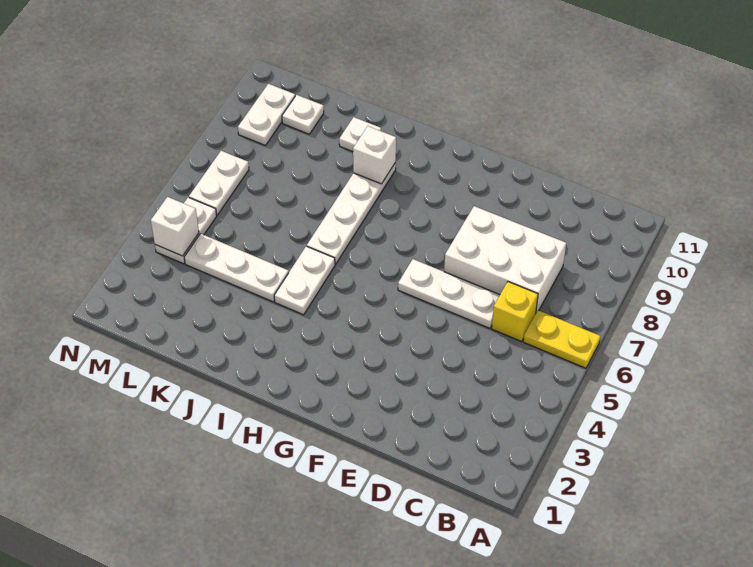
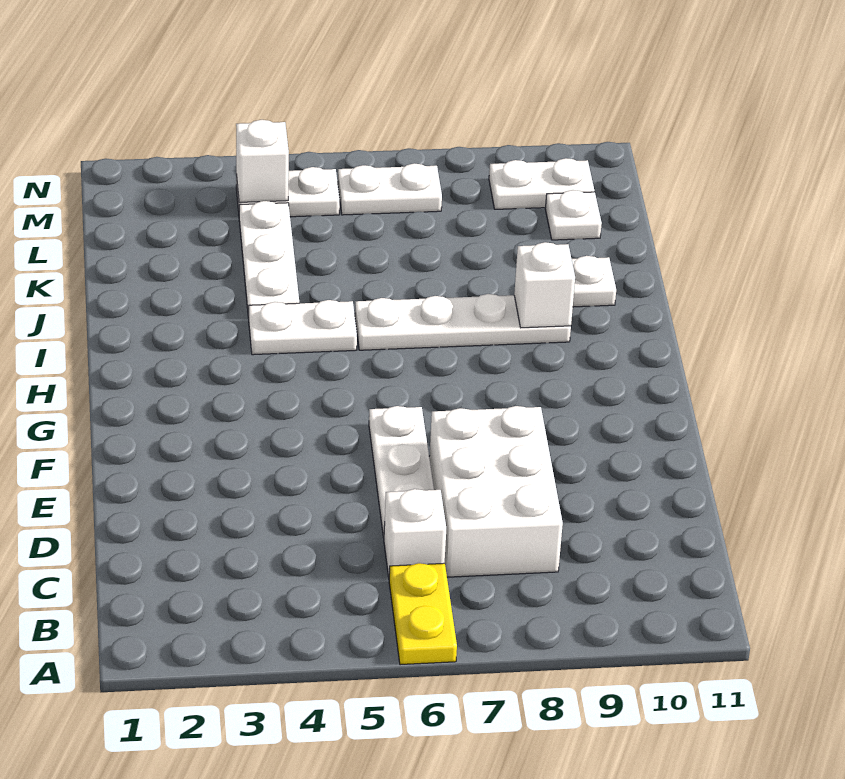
yellow 1x1 brick [492,282,538,341] -> white 1x1 brick [384,489,446,577]

